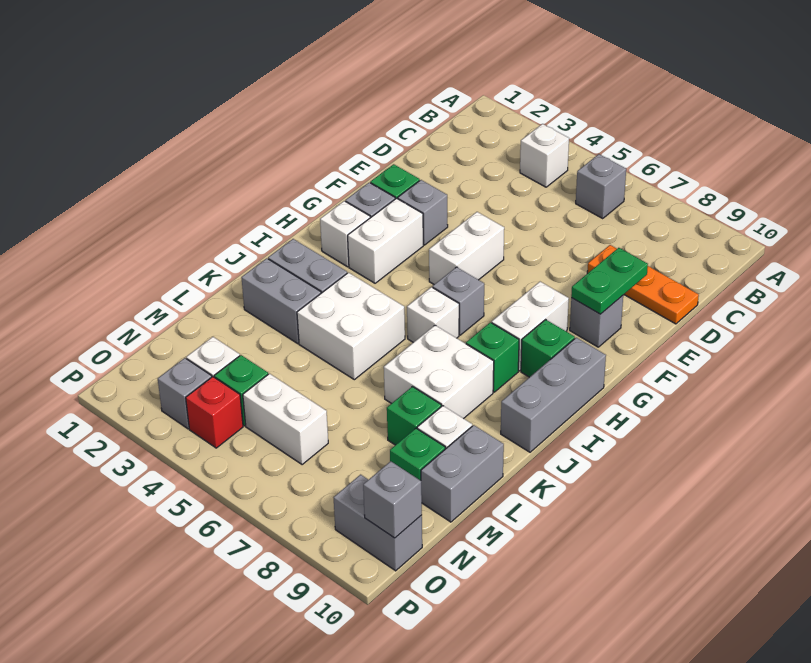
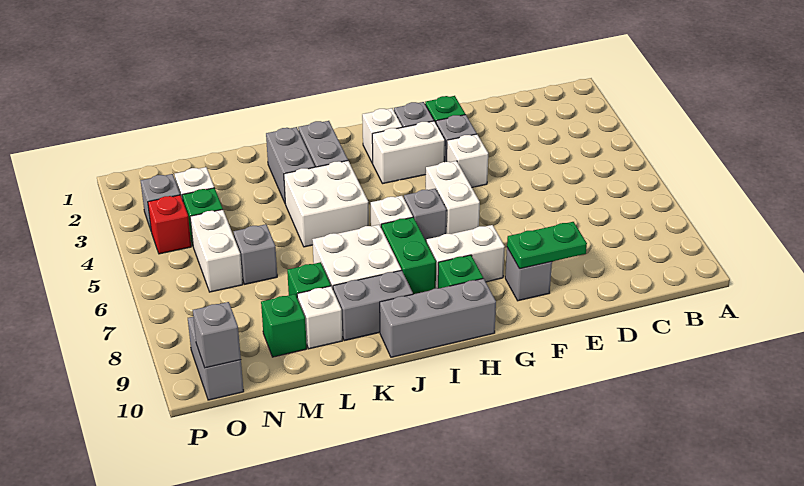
white 1x1 brick [520,124,569,187] -> white 1x1 brick moved to [447,134,488,187]
grey 1x1 brick [576,154,626,218] -> grey 1x1 brick moved to [233,224,277,284]
orange 1x3 plate [587,245,699,324] -> none
white 1x2 brick [429,212,504,284] -> white 1x2 brick turned to [426,161,480,234]
green 1x1 brick [466,322,519,392] -> green 1x2 brick [381,217,436,294]
grey 1x2 brick [421,425,504,522] -> grey 1x2 brick moved to [333,270,413,341]

